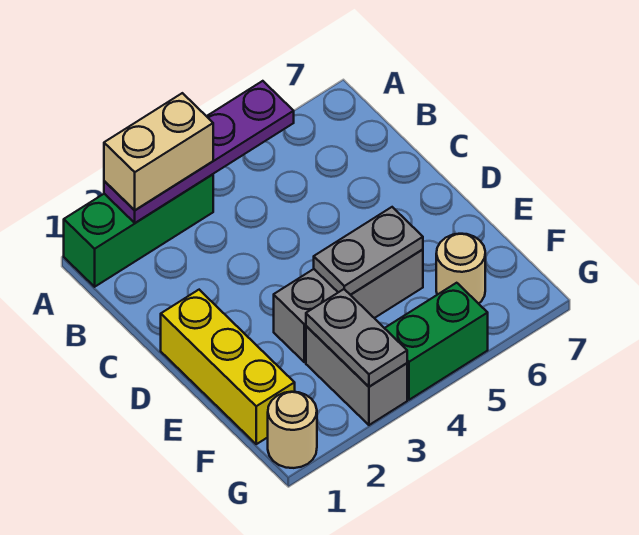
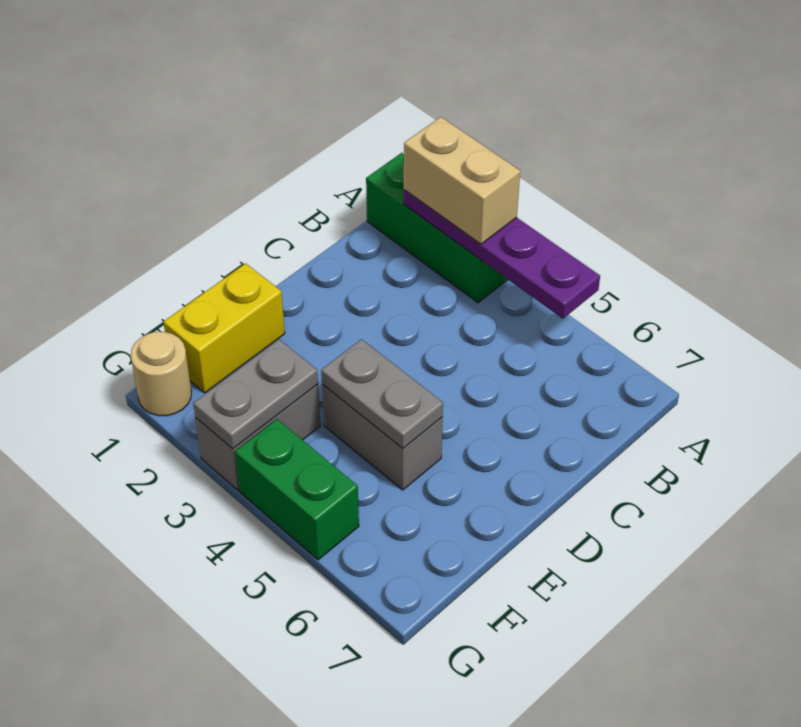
yellow 1x3 brick [161,290,295,444] -> yellow 1x2 brick [163,263,285,393]
grey 1x3 brick [274,250,423,362] -> grey 1x2 brick [322,385,443,490]
tan 1x1 round brick [436,234,485,304] -> none

